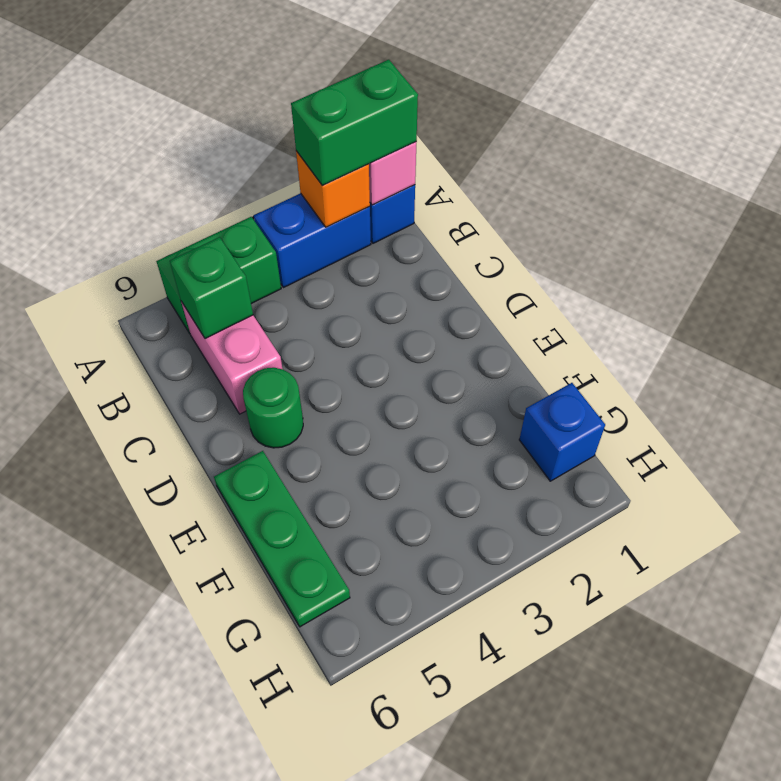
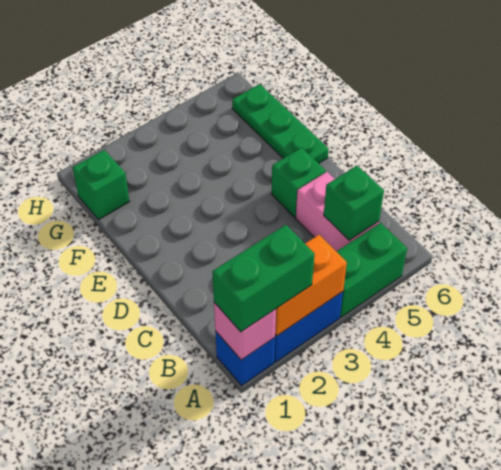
orange 1x1 brick [296,151,370,227] -> orange 1x2 brick [275,235,347,336]
green 1x1 round brick [243,368,303,448] -> green 1x1 brick [271,148,326,217]
blue 1x1 brick [519,383,605,481] -> green 1x1 brick [73,150,130,220]

